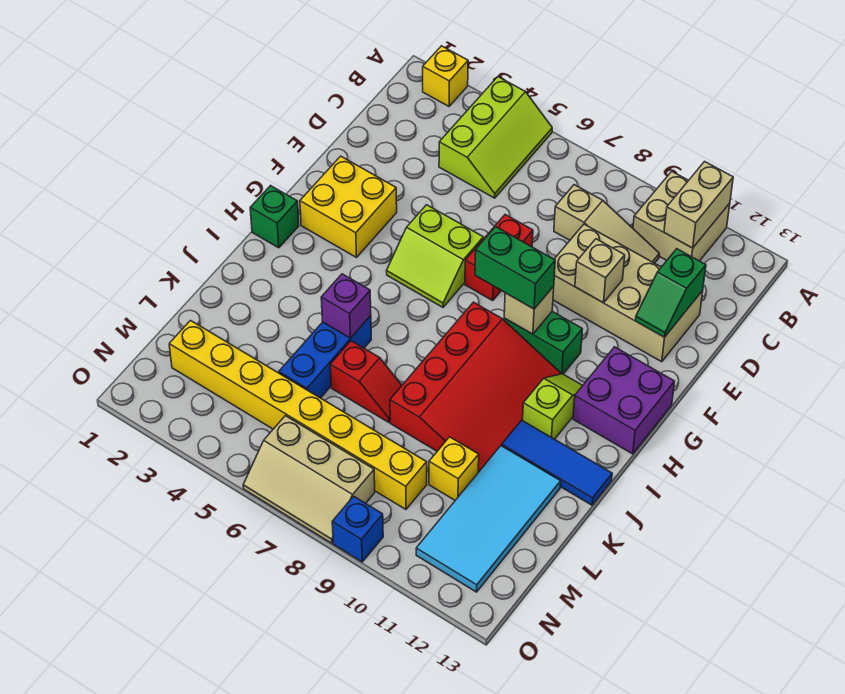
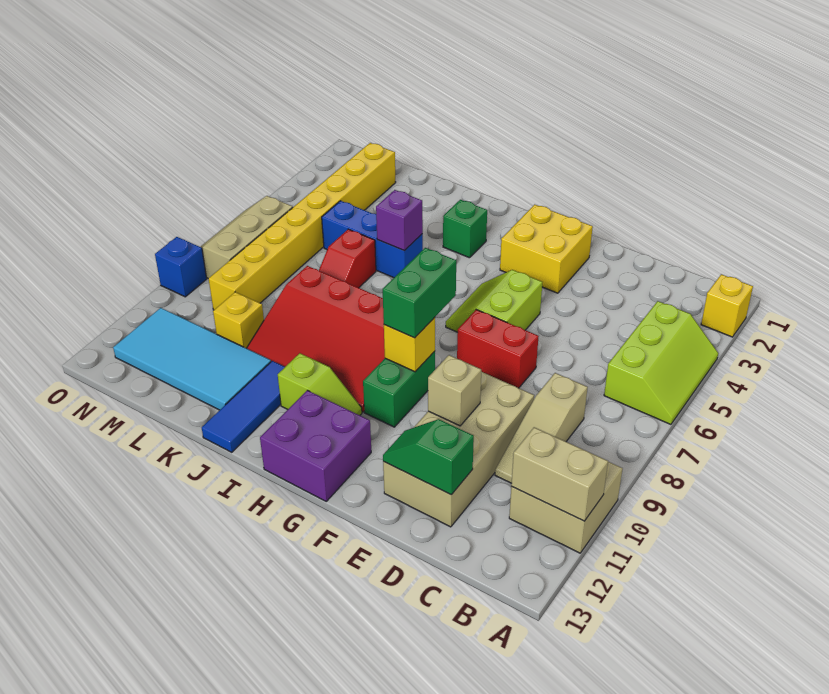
lime 2x3 slope [439,77,552,198] -> lime 2x3 slope turned to [604,301,718,424]
tan 1x1 brick [504,286,554,334] -> yellow 1x1 brick [384,317,435,372]
green 1x1 brick [250,186,299,248] -> green 1x1 brick moved to [443,200,487,258]

